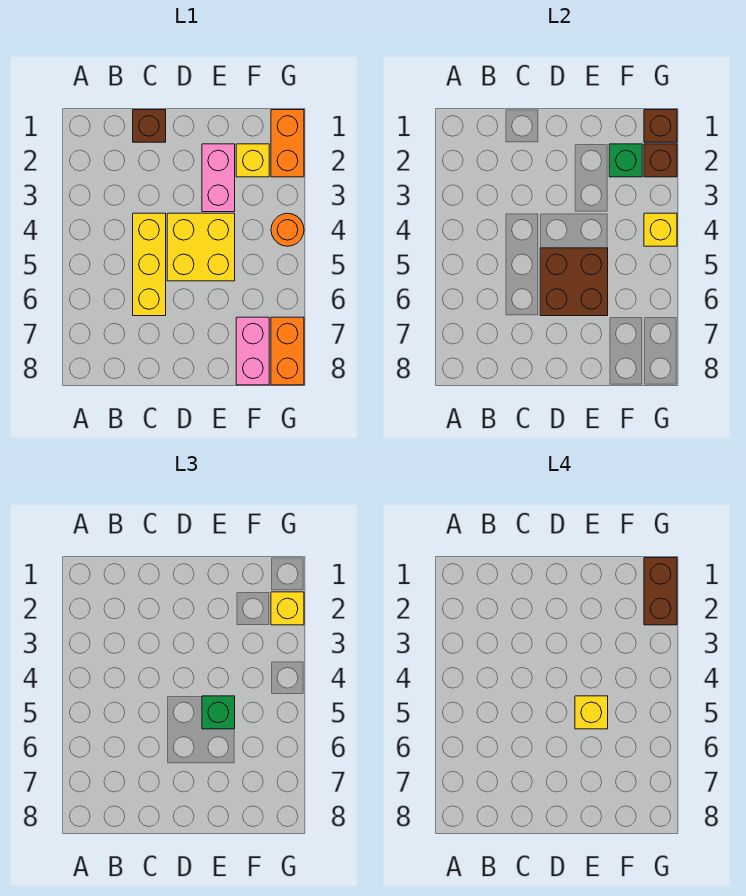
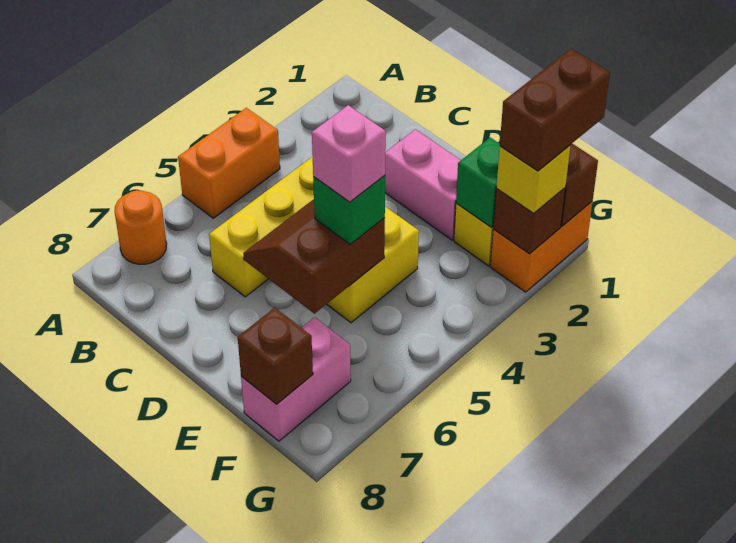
brown 1x1 brick [133,110,166,142] -> brown 1x1 brick moved to [238,308,313,404]
brown 2x2 brick [540,248,608,316] -> brown 2x2 slope [243,199,385,314]
pink 1x2 brick [202,144,235,212] -> pink 1x2 brick turned to [385,129,461,240]
yellow 1x1 brick [575,696,608,729] -> pink 1x1 brick [312,105,386,202]
orange 1x1 round brick [271,213,304,246] -> orange 1x1 round brick moved to [115,190,167,264]
yellow 1x1 brick [644,213,677,246] -> none
orange 1x2 brick [271,317,304,385] -> orange 1x2 brick moved to [178,108,280,218]

